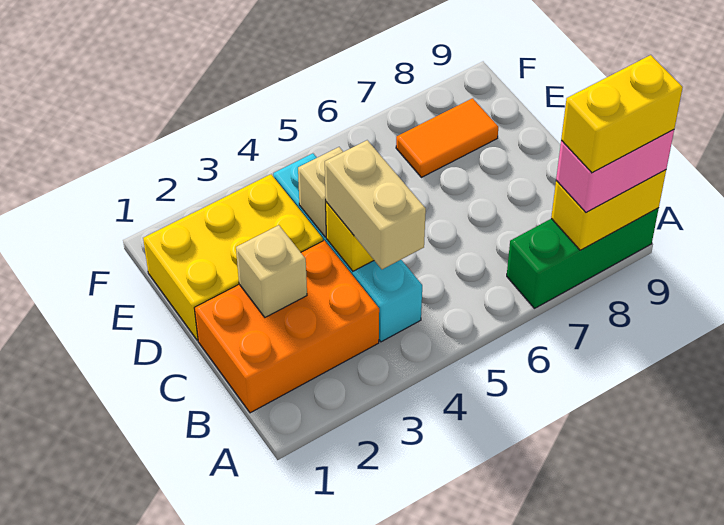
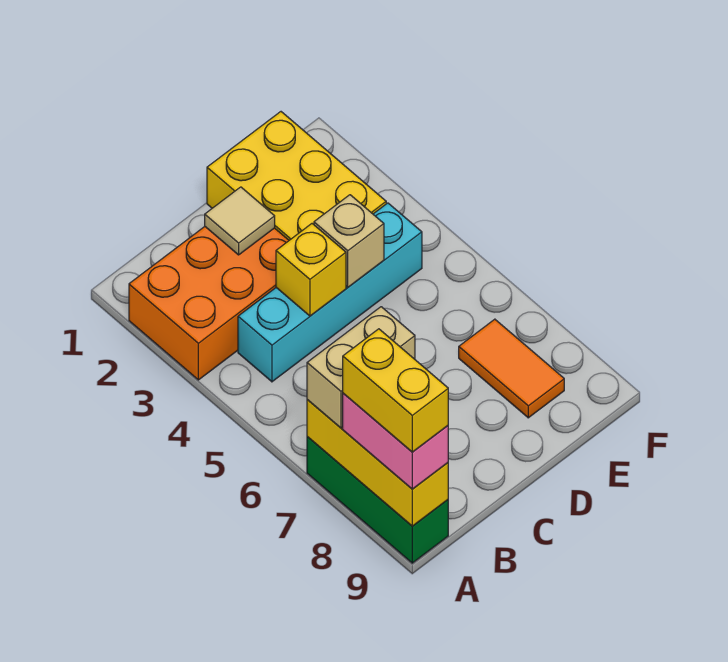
yellow 1x2 brick [551,170,666,250] -> yellow 1x3 brick [307,400,448,526]
orange 2x3 brick [194,240,379,413] -> orange 2x3 brick turned to [129,227,289,380]
tan 1x2 brick [325,140,426,269] -> tan 1x2 brick moved to [307,307,415,428]
tan 1x1 brick [236,225,307,317] -> tan 1x1 tile [205,187,275,255]

